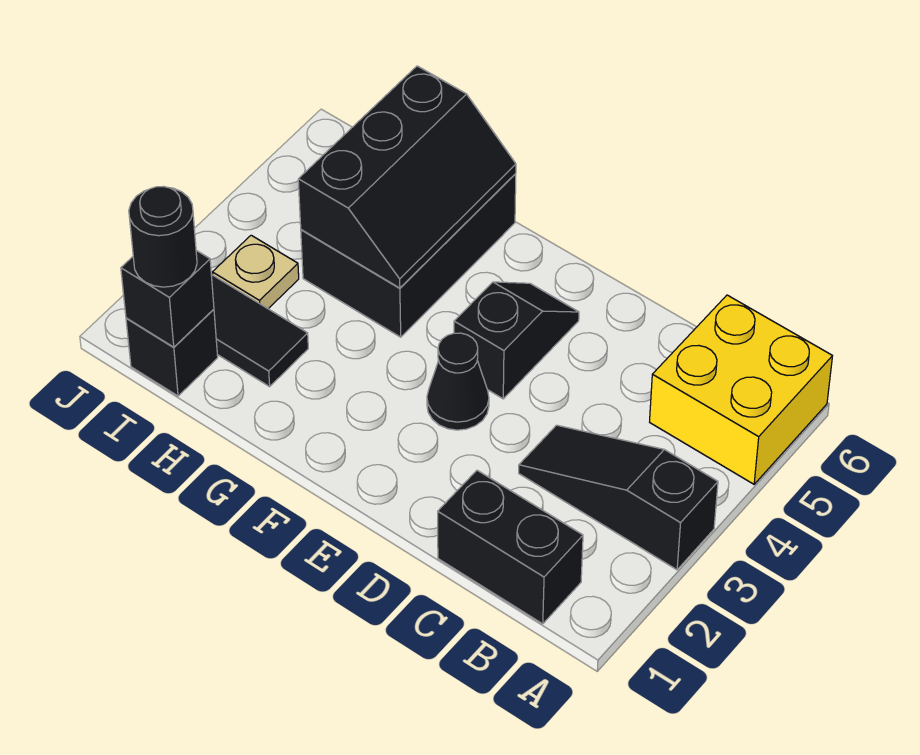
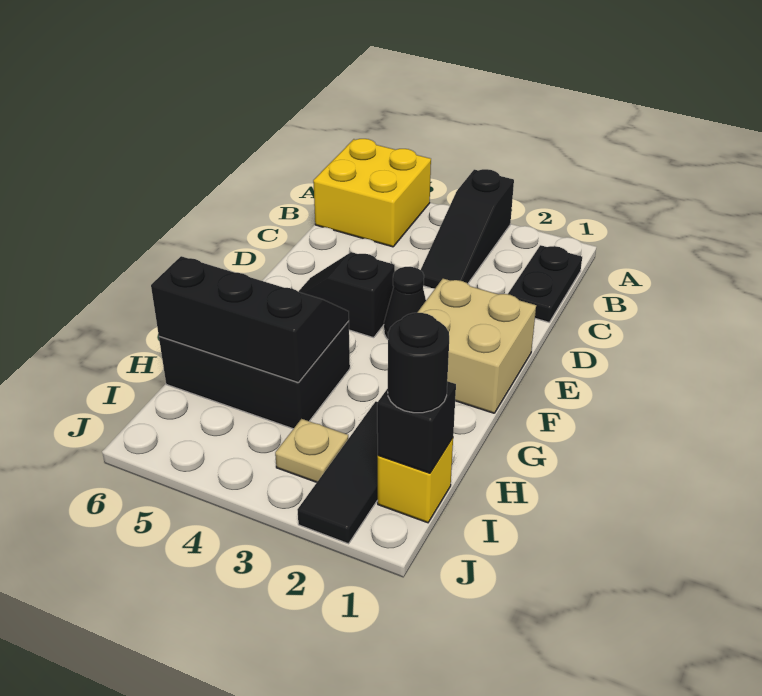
black 1x2 brick [438,470,583,624] -> black 1x2 plate [508,245,582,322]
none -> tan 2x2 brick [417,279,536,413]
black 1x1 brick [126,309,218,396] -> yellow 1x1 brick [378,438,453,523]

